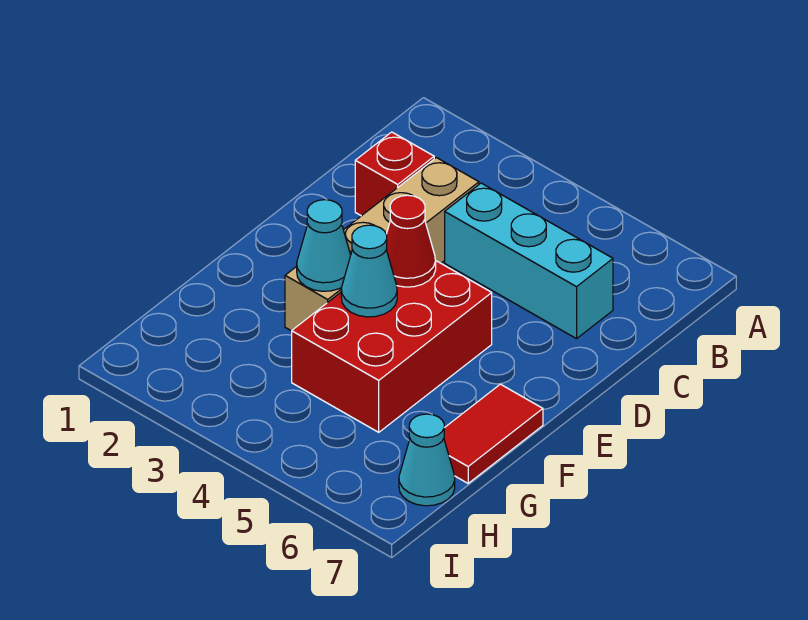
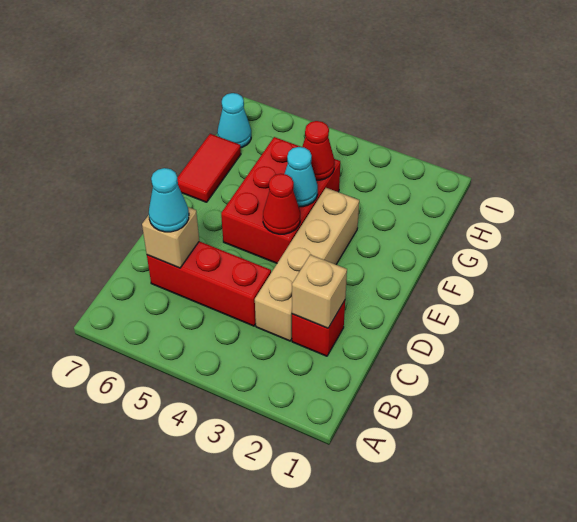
none -> tan 1x1 brick [292,255,347,328]
cyan 1x3 brick [445,183,613,339] -> red 1x3 brick [147,241,271,326]
none -> tan 1x1 brick [142,207,199,268]
cyan 1x1 cone [297,200,351,291] -> cyan 1x1 cone moved to [149,168,189,232]
none -> red 1x1 cone [302,121,335,180]

